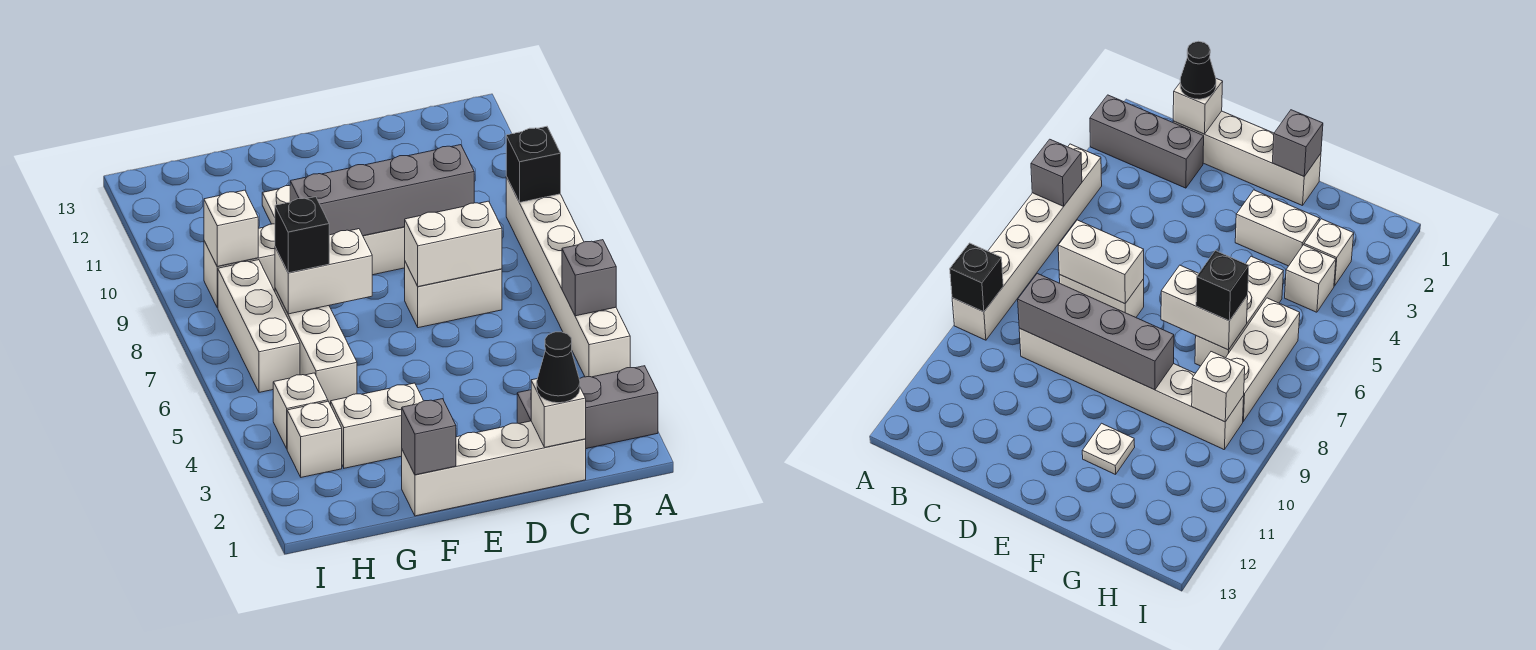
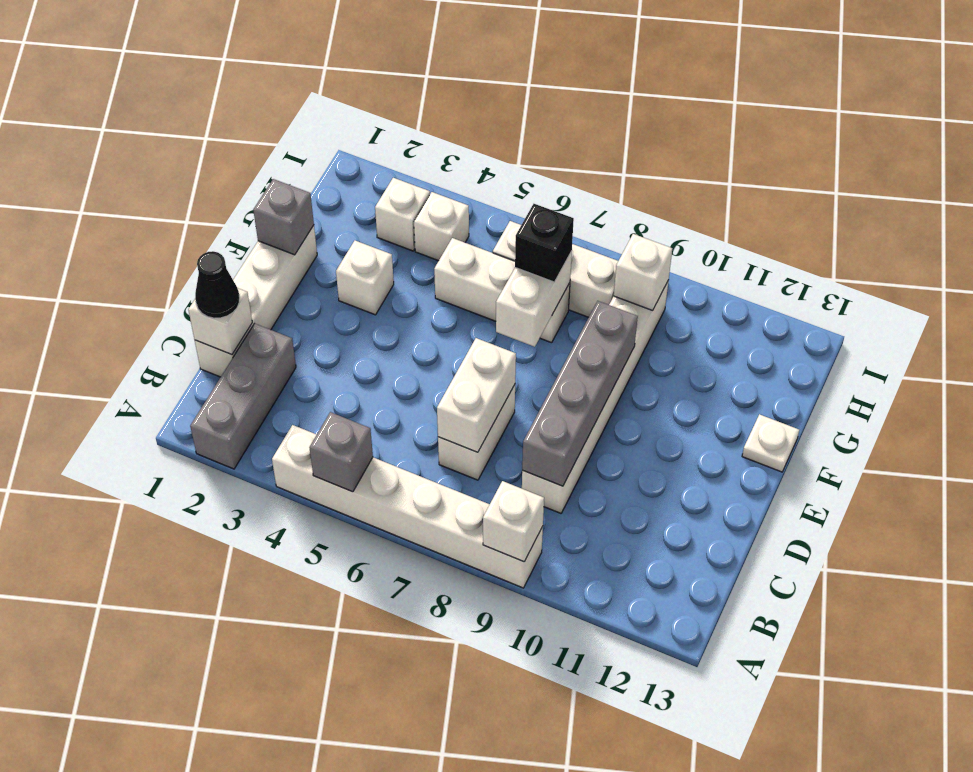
black 1x1 brick [506,126,561,202] -> white 1x1 brick [483,481,544,562]
white 1x2 brick [331,383,423,468] -> white 1x1 brick [336,241,394,315]
white 1x1 plate [262,186,290,224] -> white 1x1 plate moved to [742,414,799,472]

